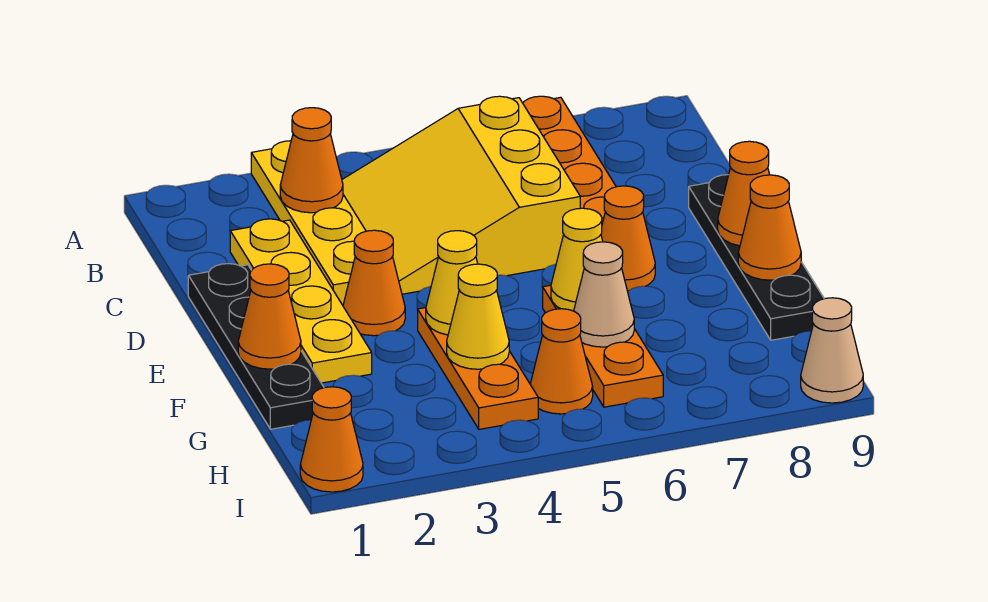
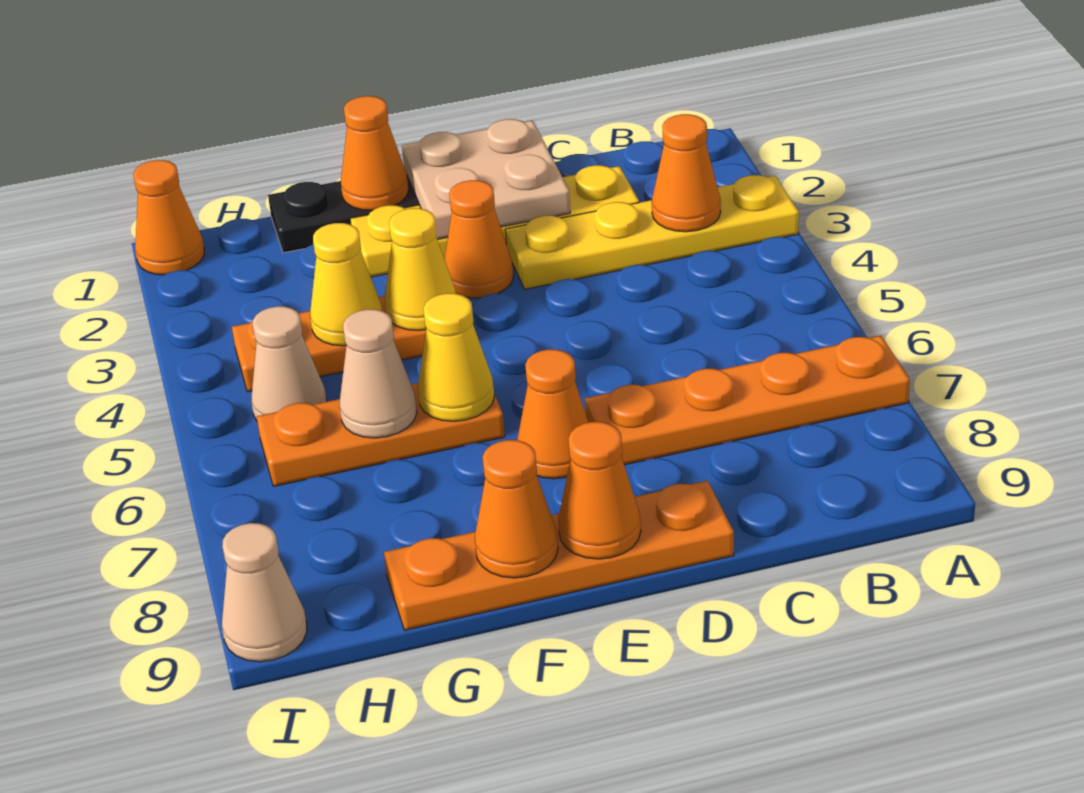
yellow 3x3 slope [342,96,580,294] -> none
none -> tan 2x2 plate [402,119,570,240]
black 1x4 plate [689,175,824,340] -> orange 1x4 plate [384,481,734,630]
orange 1x1 cone [530,309,593,414] -> tan 1x1 cone [252,306,327,420]

